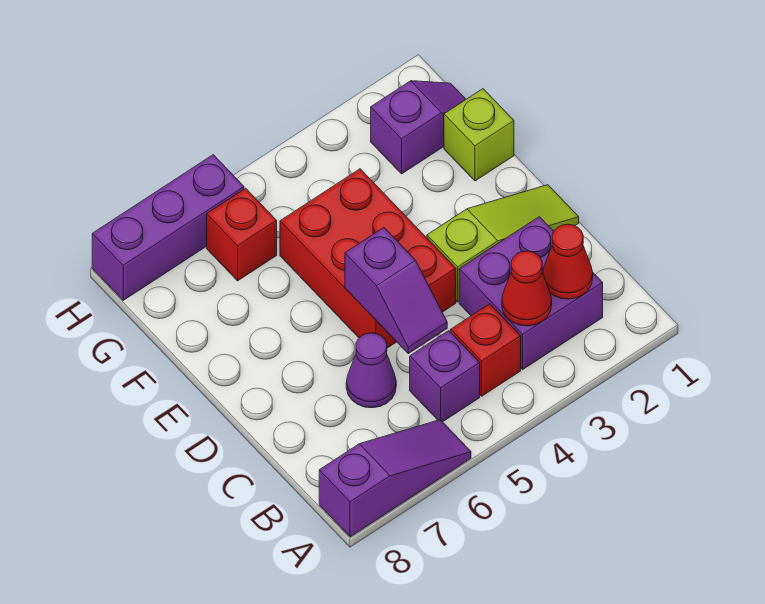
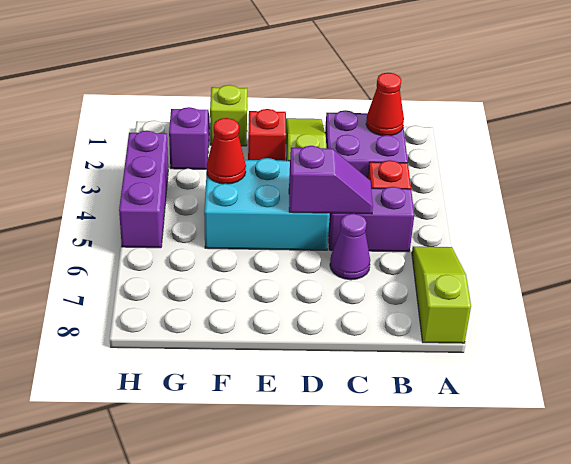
purple 1x3 slope [319,420,471,537] -> lime 1x3 slope [412,246,471,343]
red 1x1 cone [502,251,552,326] -> red 1x1 cone moved to [207,118,246,184]
purple 1x1 brick [410,331,480,422] -> purple 1x2 brick [328,187,414,252]
red 2x3 brick [280,169,456,348] -> cyan 2x3 brick [204,158,330,250]
red 1x1 brick [207,188,277,281] -> red 1x1 brick moved to [248,109,286,161]
purple 1x3 brick [92,155,244,300] -> purple 1x3 brick moved to [119,131,168,248]

